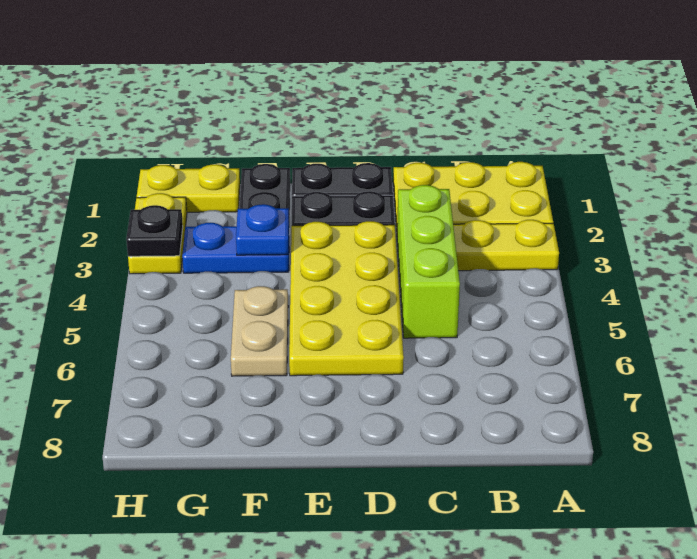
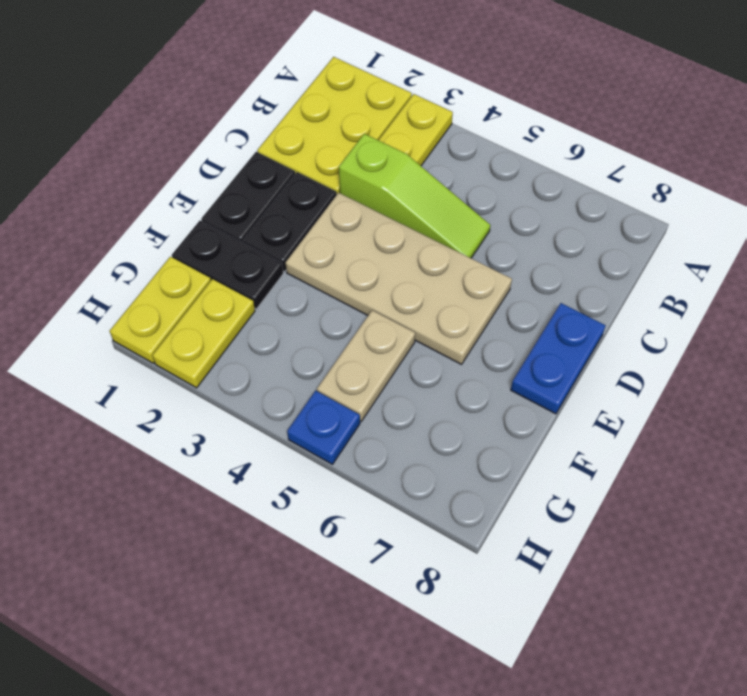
lime 1x3 brick [397,185,460,338] -> lime 1x3 slope [339,134,490,258]
yellow 2x4 plate [289,221,404,376] -> tan 2x4 plate [286,193,512,364]
blue 1x2 plate [182,223,289,273] -> blue 1x2 plate moved to [511,303,606,414]
blue 1x1 plate [236,204,289,255] -> blue 1x1 plate moved to [287,391,360,464]
tan 1x2 plate [231,286,288,376] -> tan 1x2 plate turned to [317,310,415,421]
yellow 1x2 plate [128,193,187,274] -> yellow 1x2 plate turned to [152,279,255,388]
black 1x1 plate [126,205,183,256] -> none

